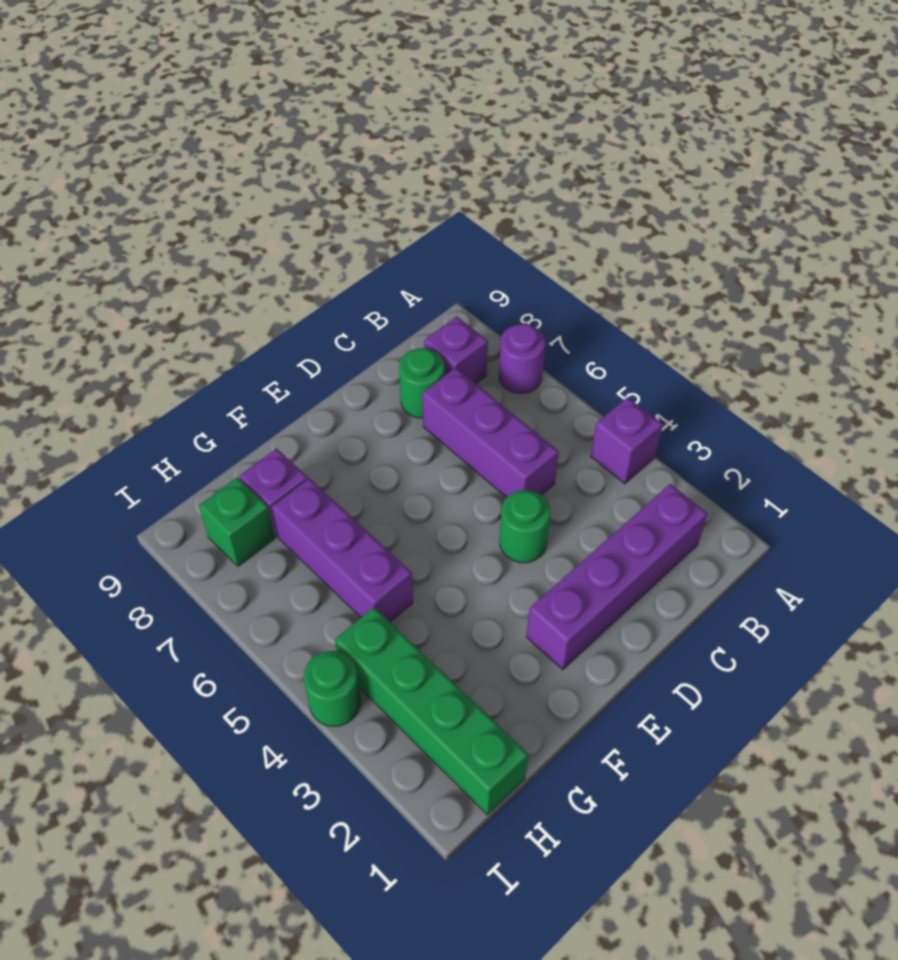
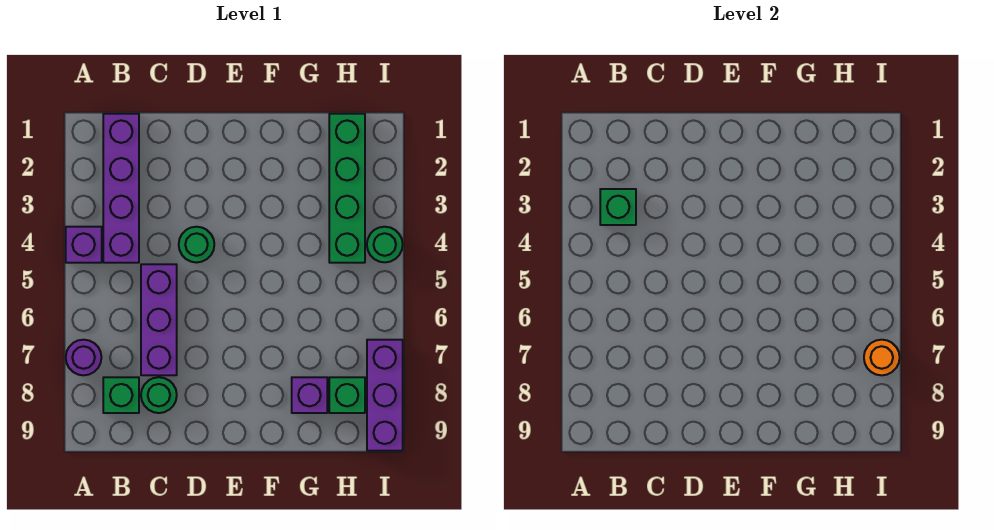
purple 1x4 brick [526,484,708,670] -> purple 1x4 brick turned to [103,114,139,263]
none -> green 1x1 brick [600,189,636,225]
purple 1x1 brick [424,316,488,384] -> green 1x1 brick [103,377,139,413]
purple 1x3 brick [272,478,413,622] -> purple 1x3 brick moved to [367,340,403,451]
none -> orange 1x1 round brick [864,340,900,375]

